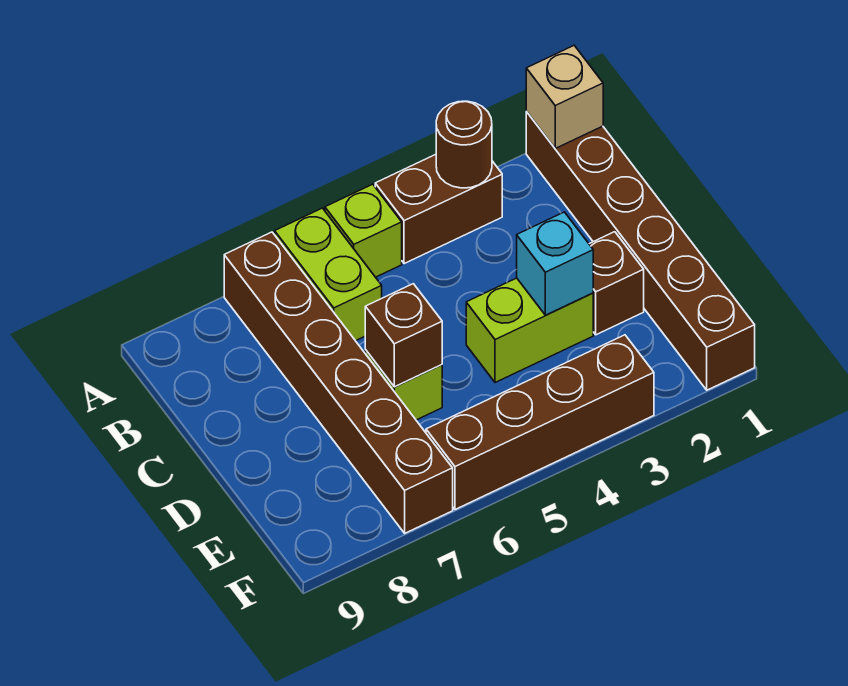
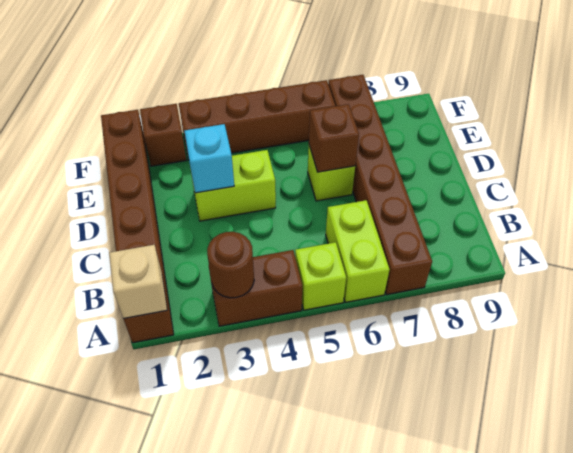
brown 1x1 brick [589,232,644,335] -> brown 1x1 brick moved to [140,104,186,166]

